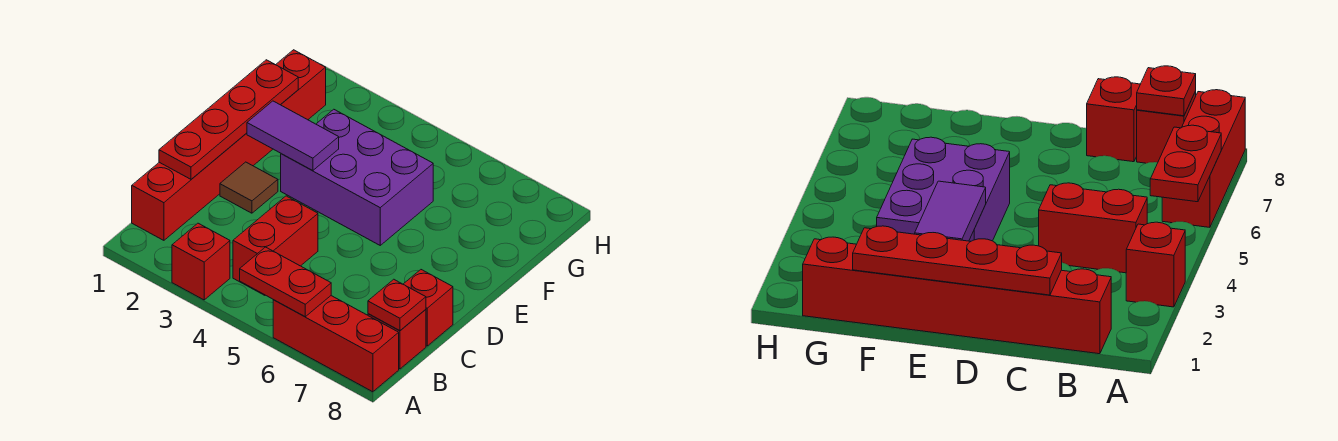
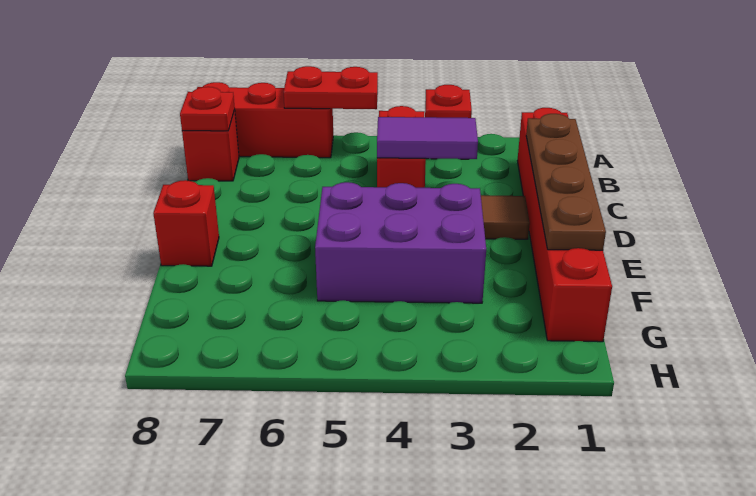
red 1x4 plate [159,60,298,179] -> brown 1x4 plate [526,114,606,250]
red 1x1 brick [403,270,453,346] -> red 1x1 brick moved to [153,180,219,266]
purple 1x2 tile [247,101,339,171] -> purple 1x2 tile moved to [377,117,478,159]

